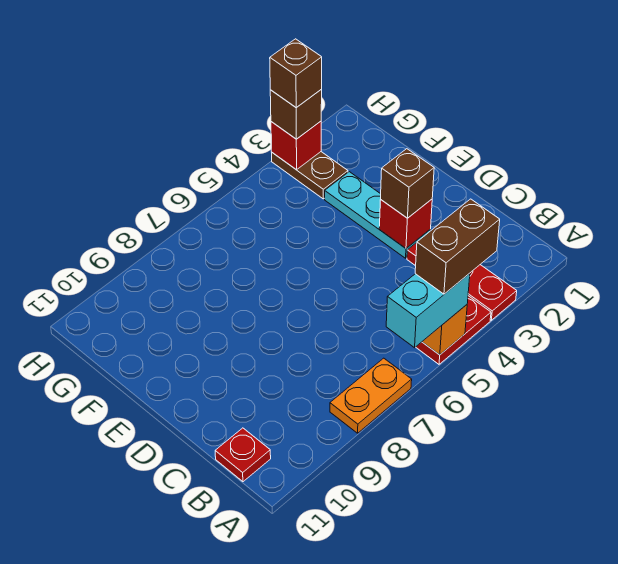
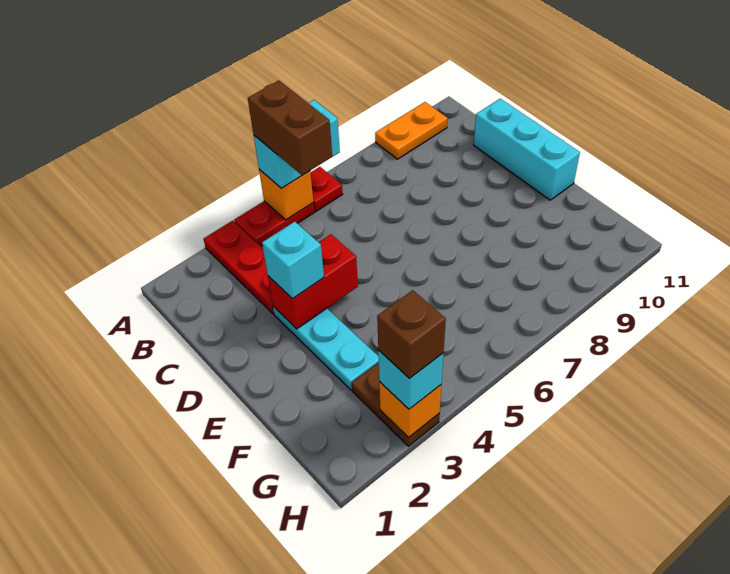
brown 1x2 brick [415,199,500,294] -> brown 1x2 brick turned to [248,81,332,175]
orange 1x2 plate [330,358,412,433] -> orange 1x2 plate moved to [375,102,447,159]
red 1x1 plate [215,428,271,482] -> red 1x1 plate moved to [311,167,343,211]
none -> cyan 1x3 brick [474,99,580,200]
red 1x1 brick [379,199,432,248] -> red 1x2 brick [268,234,358,329]
brown 1x1 brick [381,149,434,218] -> cyan 1x1 brick [262,222,324,299]
red 1x1 brick [271,121,321,170] -> orange 1x1 brick [379,382,441,438]
brown 1x1 brick [270,90,322,139] -> cyan 1x1 brick [378,350,443,409]

